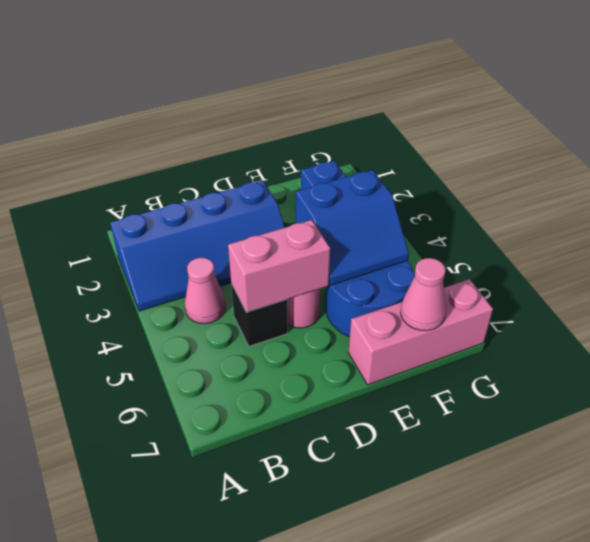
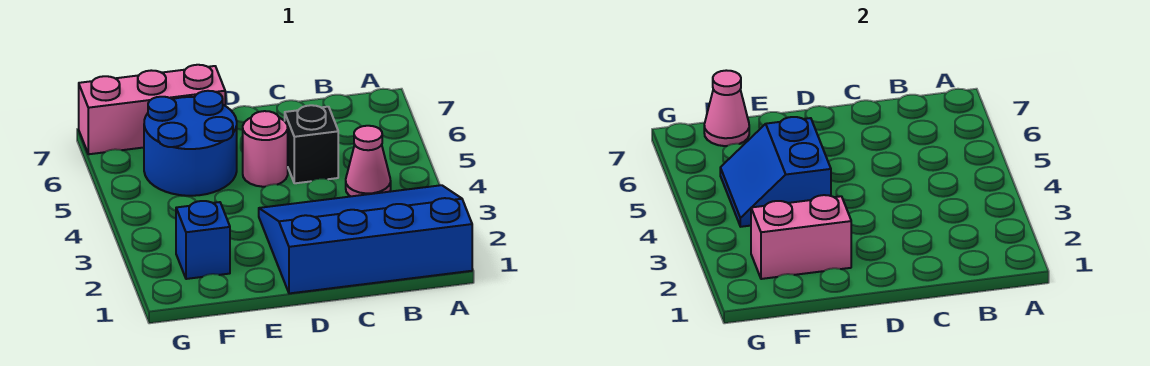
blue 2x4 slope [110,180,285,311] -> blue 3x4 slope [259,185,472,293]
pink 1x2 brick [228,220,330,312] -> pink 1x2 brick moved to [751,195,851,279]
blue 2x2 slope [296,170,409,285] -> blue 2x2 slope turned to [720,117,831,227]

